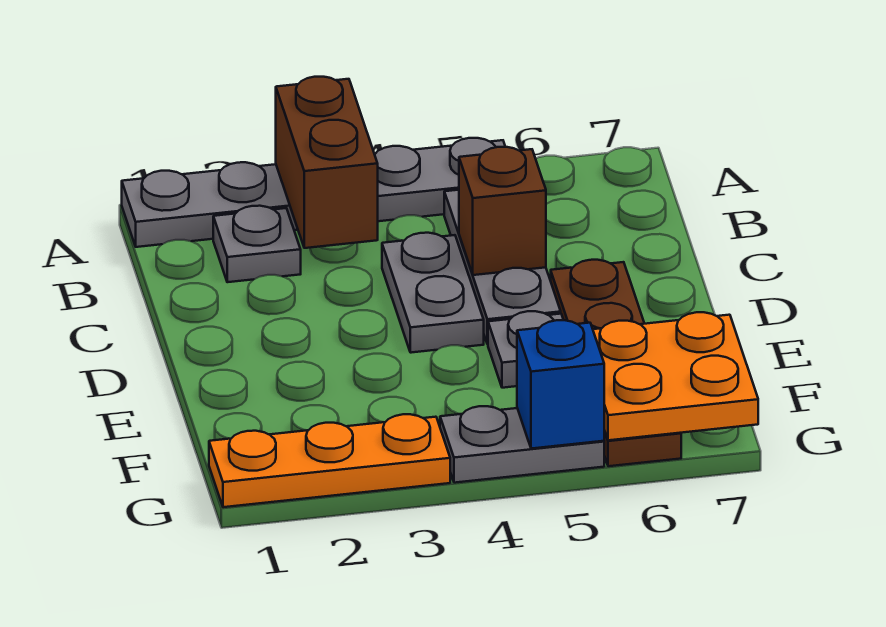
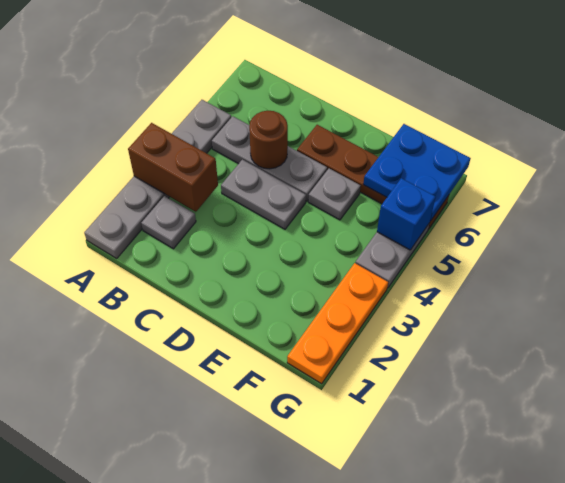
brown 1x1 brick [459,147,546,275] -> brown 1x1 round brick [249,111,288,169]
orange 2x2 plate [593,312,758,440] -> blue 2x2 plate [363,124,471,221]

